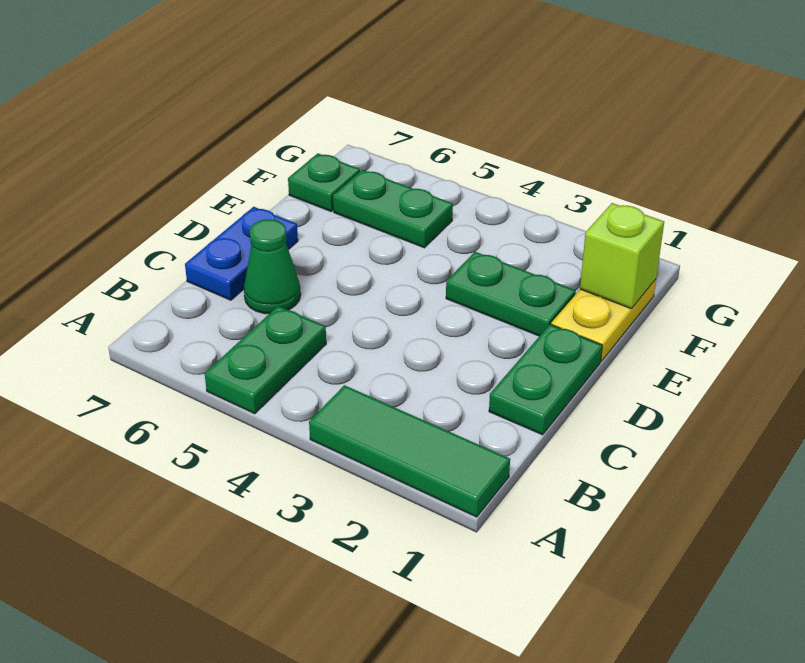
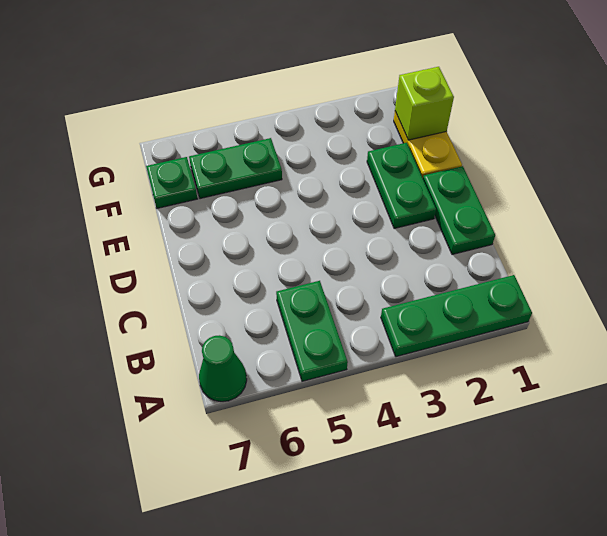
green 1x3 tile [309,385,510,517] -> green 1x3 plate [381,275,532,357]
green 1x1 cone [244,219,301,314] -> green 1x1 cone moved to [199,335,247,402]
blue 1x2 plate [185,207,298,300] -> none
green 1x2 plate [446,252,576,336] -> green 1x2 plate turned to [367,143,436,229]

